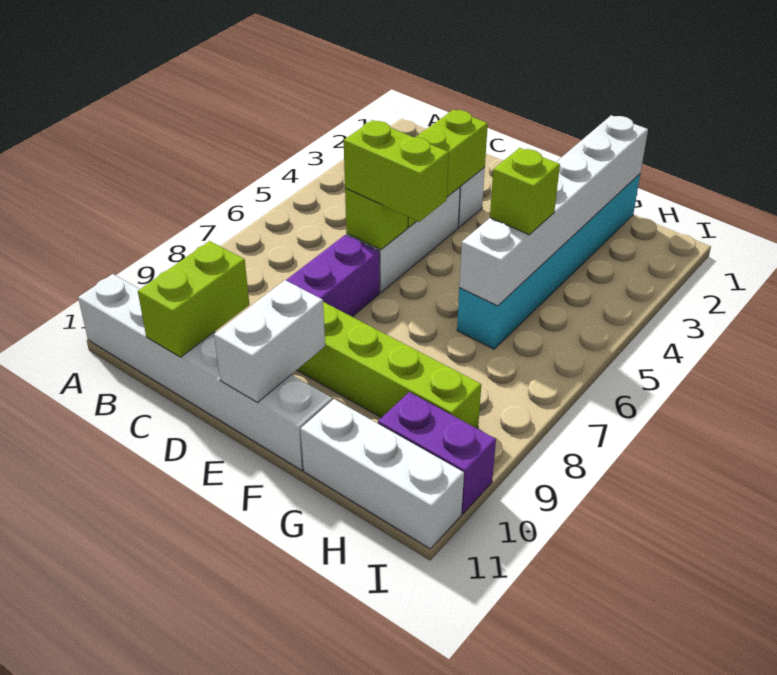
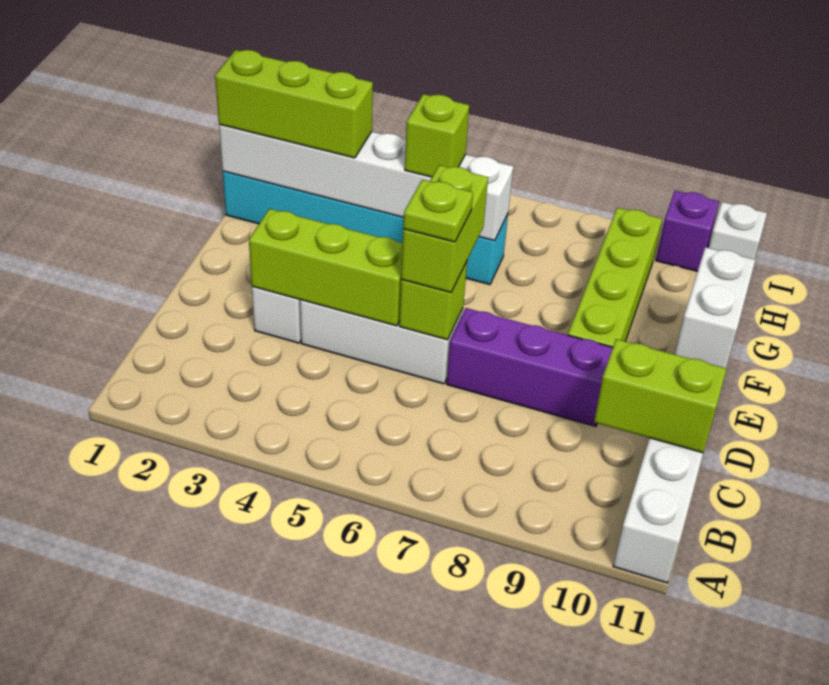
none -> lime 1x1 plate [403,180,473,242]
white 1x2 brick [214,280,325,402] -> white 1x2 brick turned to [675,247,755,368]
none -> lime 1x3 brick [215,50,373,158]
white 1x3 brick [301,399,464,549] -> white 1x1 brick [709,202,767,259]
purple 1x2 brick [378,392,496,514] -> purple 1x1 brick [656,191,719,271]

